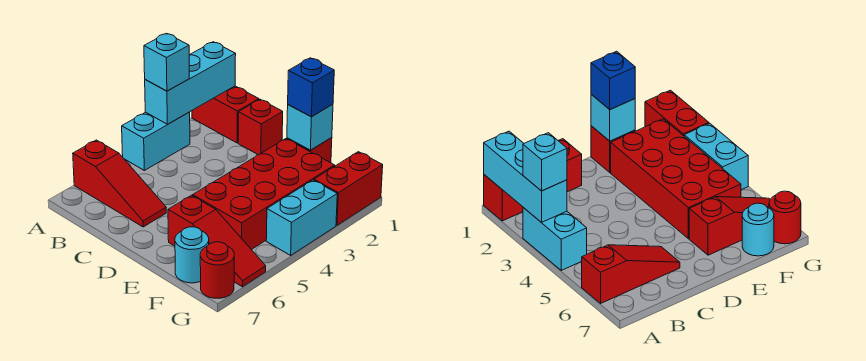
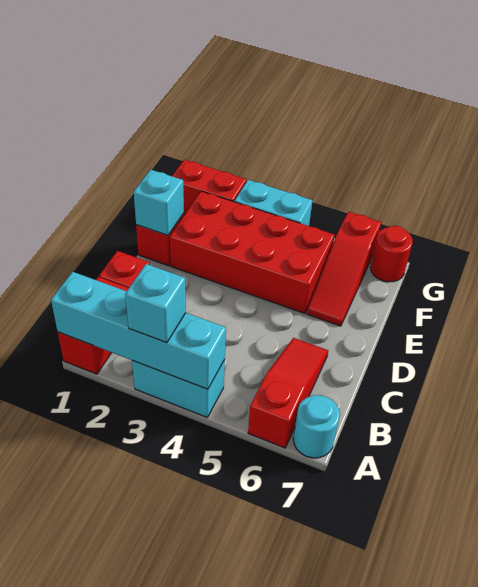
cyan 1x3 brick [145,42,236,124] -> cyan 1x4 brick [51,272,226,389]
blue 1x1 brick [288,58,334,117] -> none
red 1x3 slope [168,195,266,287] -> red 1x3 slope turned to [307,212,381,326]
cyan 1x1 round brick [175,227,209,283] -> cyan 1x1 round brick moved to [293,395,340,458]

